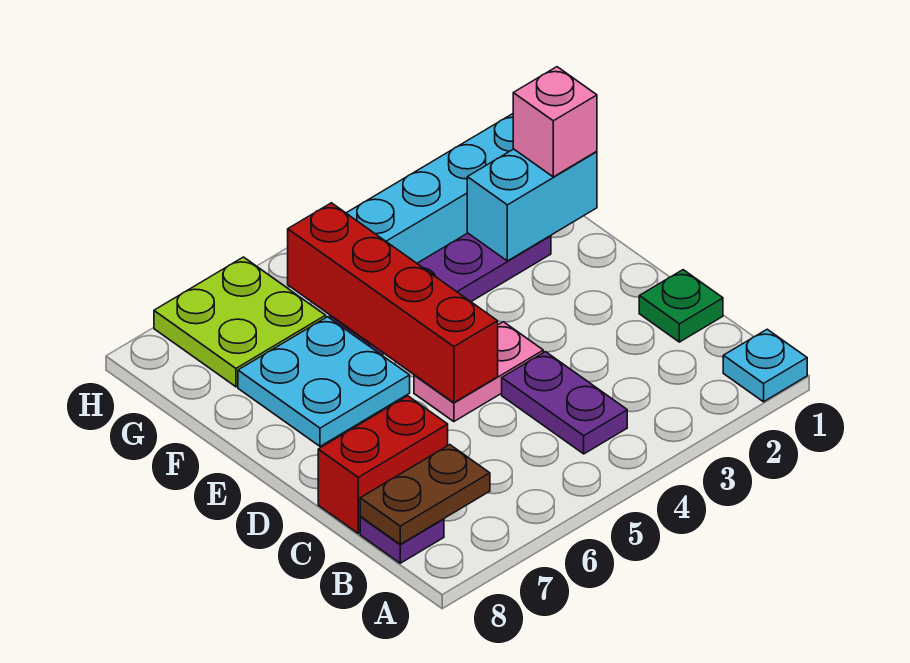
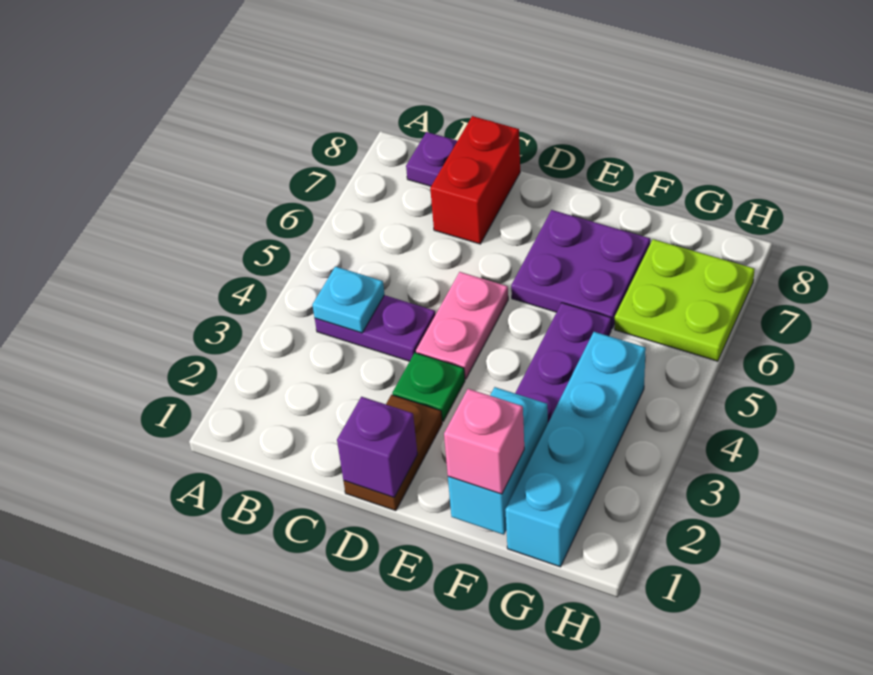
cyan 1x1 plate [723,329,807,402] -> cyan 1x1 plate moved to [313,267,384,333]
brown 1x2 plate [360,445,490,544] -> brown 1x2 plate moved to [344,395,442,511]
green 1x1 plate [639,270,723,342] -> green 1x1 plate moved to [392,353,465,422]
none -> purple 1x1 brick [337,397,417,497]
red 1x4 brick [288,203,498,403] -> none
cyan 2x2 plate [238,317,410,446] -> purple 2x2 plate [511,210,650,329]

